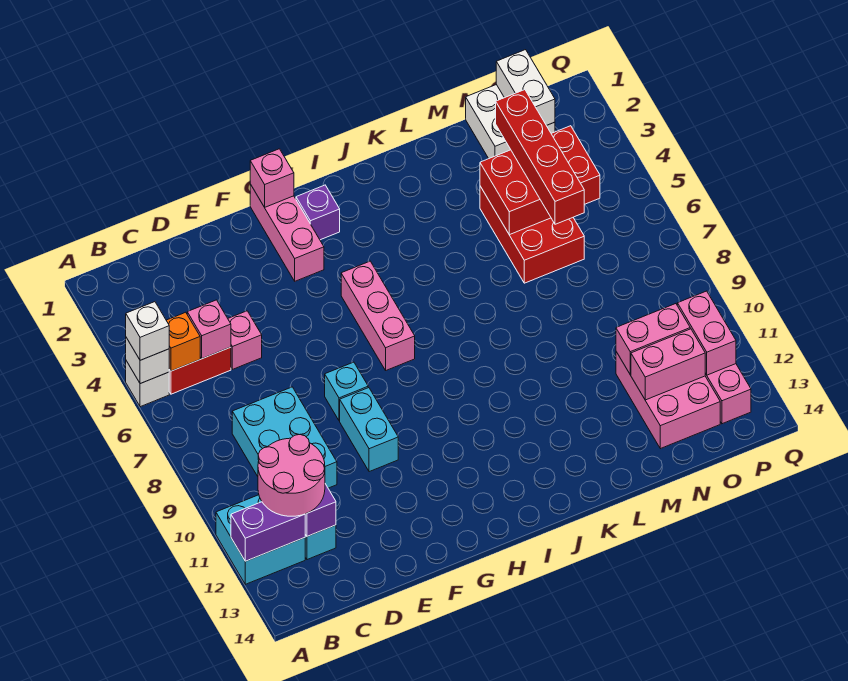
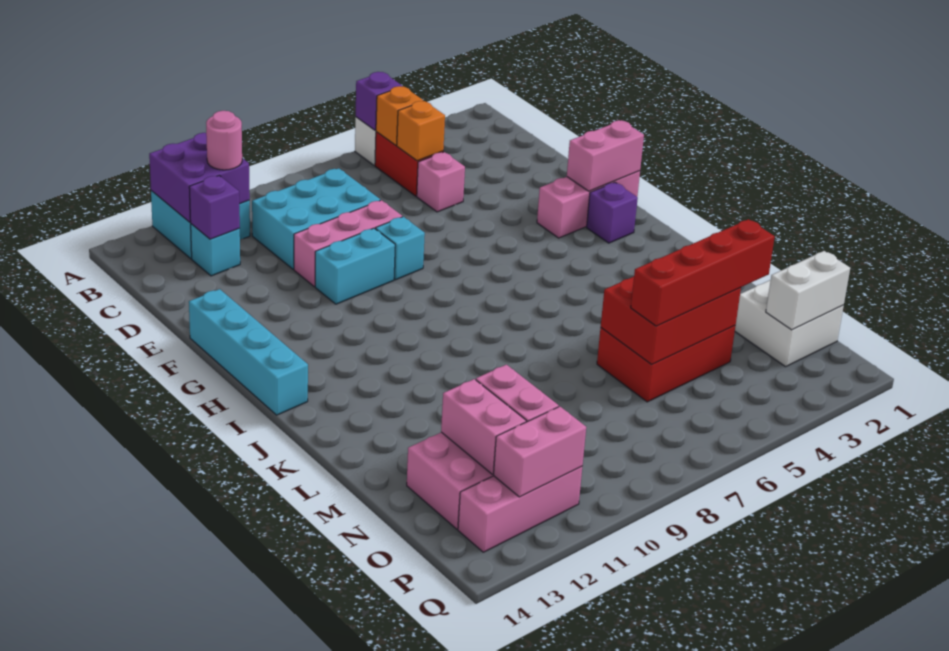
white 1x1 brick [126,338,169,384] -> purple 1x1 brick [356,72,402,130]
white 1x1 brick [126,302,169,360] -> none
purple 1x2 brick [231,502,305,561] -> purple 2x2 brick [149,133,250,222]
pink 2x2 round brick [258,435,325,516] -> pink 1x1 round brick [206,111,242,170]
pink 1x1 brick [187,300,231,359] -> orange 1x1 brick [397,101,445,161]
none -> cyan 1x4 brick [189,289,308,415]
pink 1x1 brick [250,149,294,207] -> pink 1x2 brick [567,120,644,191]
pink 1x3 brick [341,261,415,370] -> pink 1x3 brick moved to [294,200,402,287]
red 2x3 brick [480,126,600,235] -> red 2x3 brick turned to [601,277,741,365]

